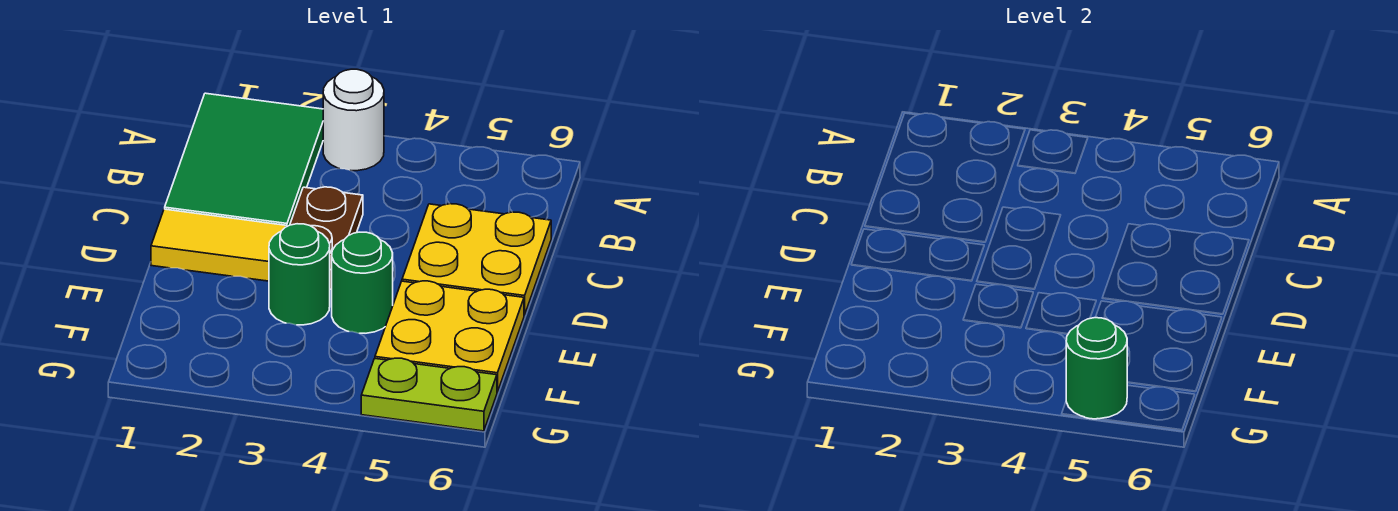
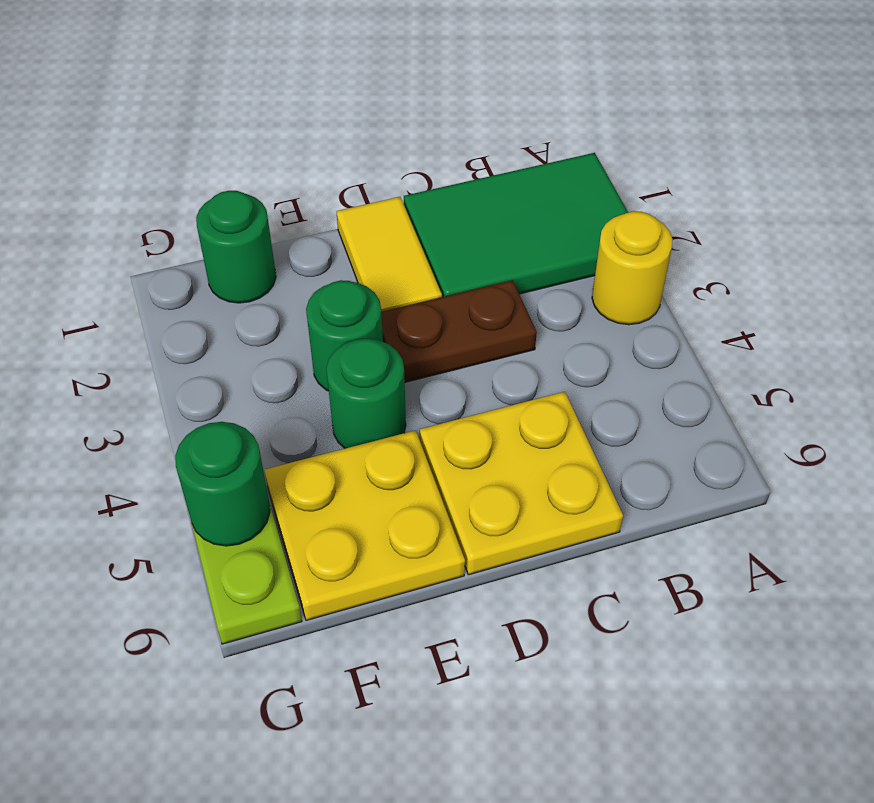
white 1x1 round brick [323,69,384,171] -> yellow 1x1 round brick [592,211,673,325]
none -> green 1x1 round brick [196,191,276,303]

